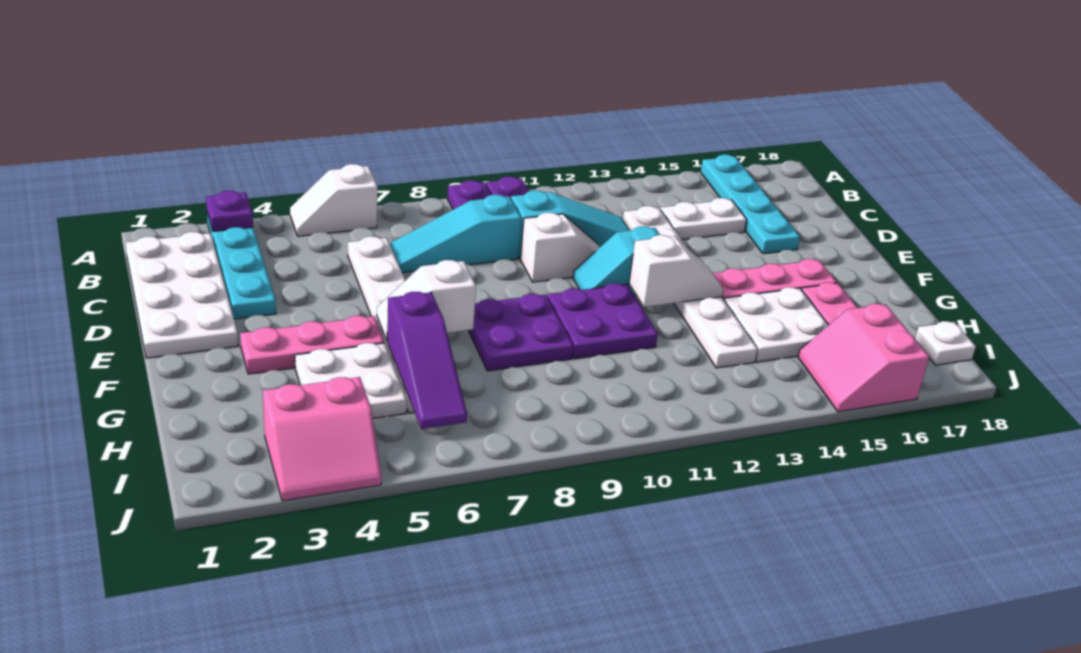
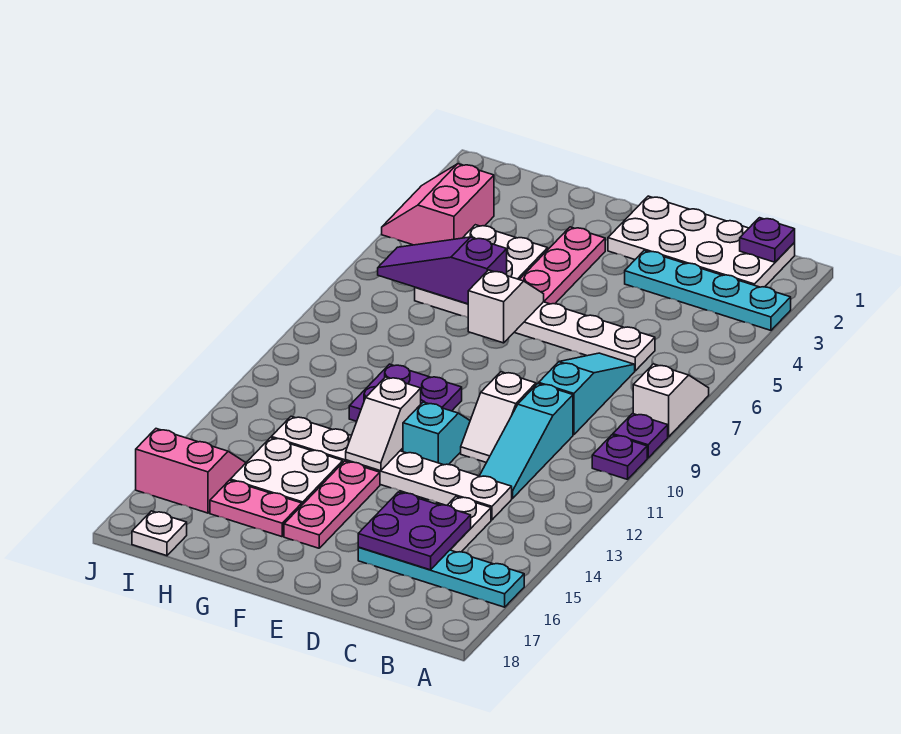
purple 1x1 plate [206,191,253,231] -> purple 1x1 plate moved to [740,218,795,262]
white 1x2 slope [290,164,377,236] -> white 1x2 slope moved to [633,364,709,437]
purple 2x2 plate [468,294,573,371] -> purple 2x2 plate moved to [358,492,471,570]

